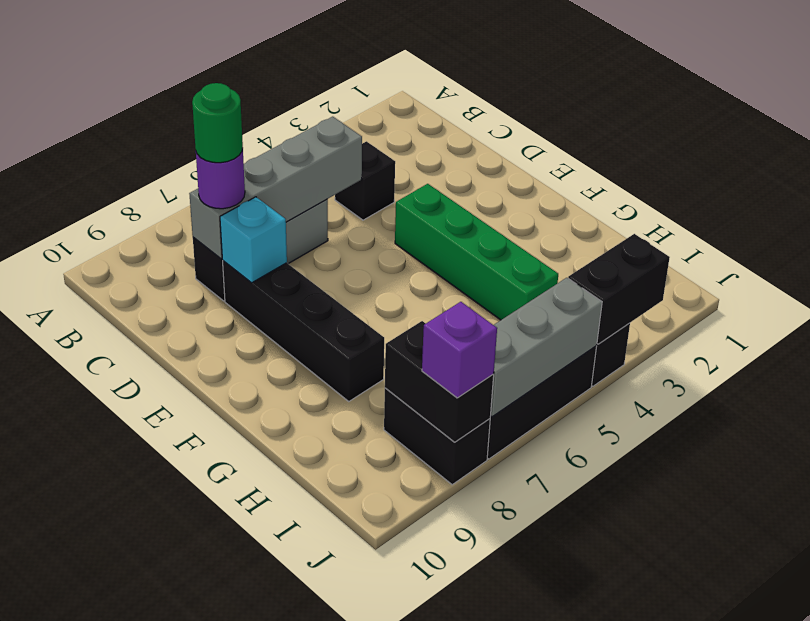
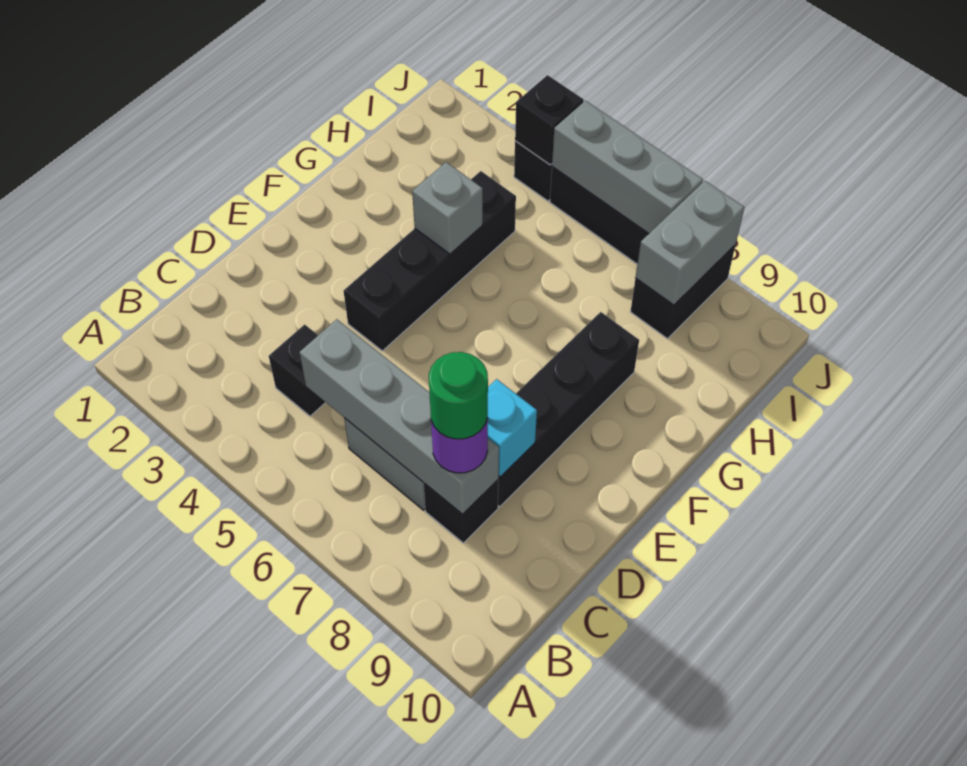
green 1x4 brick [395,184,558,320] -> black 1x4 brick [344,171,516,351]
none -> grey 1x1 brick [412,162,483,254]
black 1x2 brick [385,321,494,442] -> grey 1x2 brick [635,181,744,305]
black 1x2 brick [568,234,670,344] -> black 1x1 brick [515,75,584,165]
purple 1x1 brick [422,302,497,398] -> none

